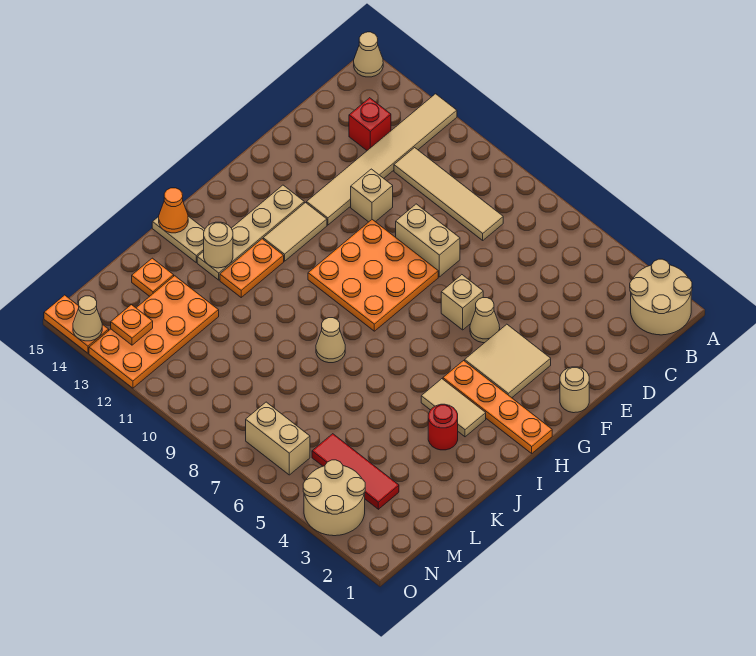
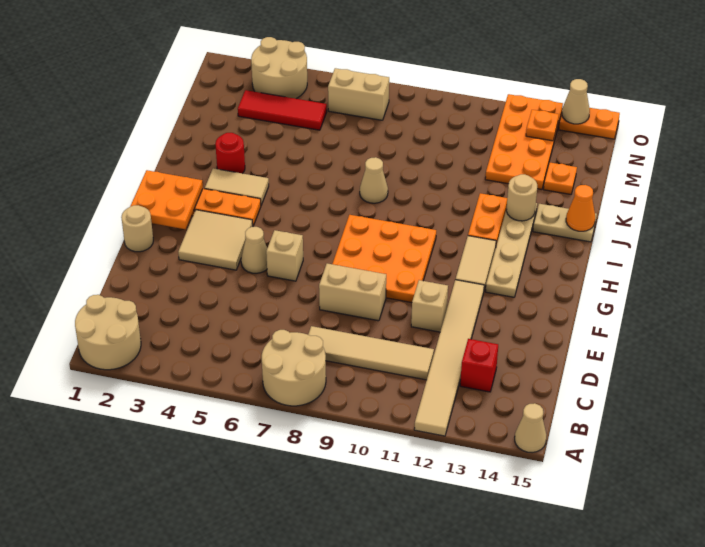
none -> tan 2x2 round brick [262,330,326,406]
none -> orange 2x2 plate [130,170,203,229]

